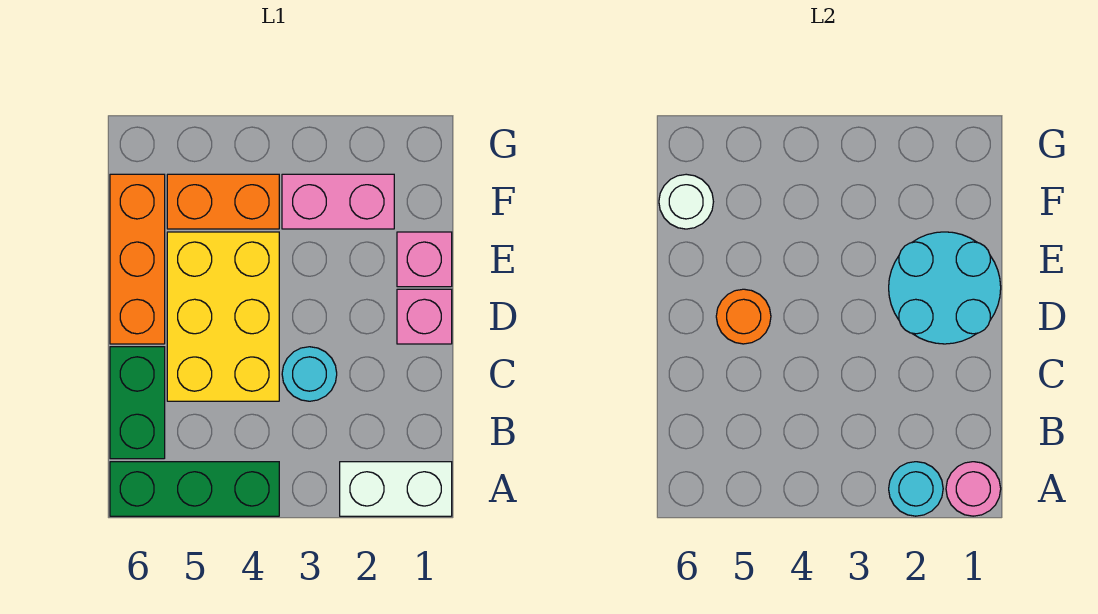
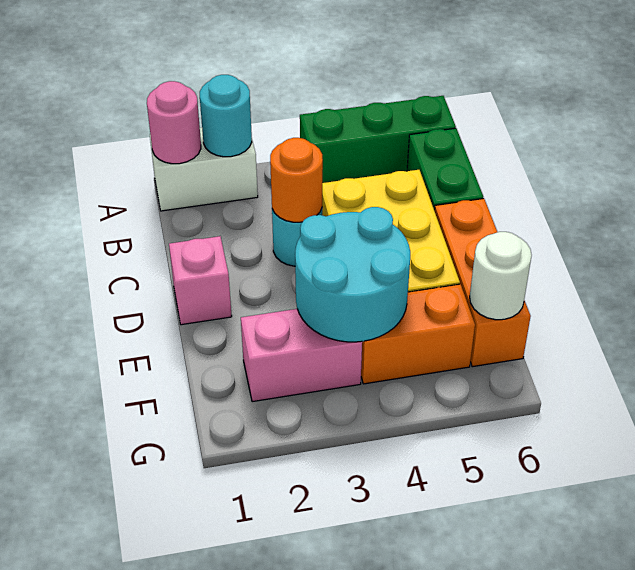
cyan 2x2 round brick [889,232,1001,344] -> cyan 2x2 round brick moved to [295,207,410,342]
orange 1x1 round brick [716,289,771,344] -> orange 1x1 round brick moved to [270,138,323,222]
pink 1x1 brick [397,232,452,287] -> none

